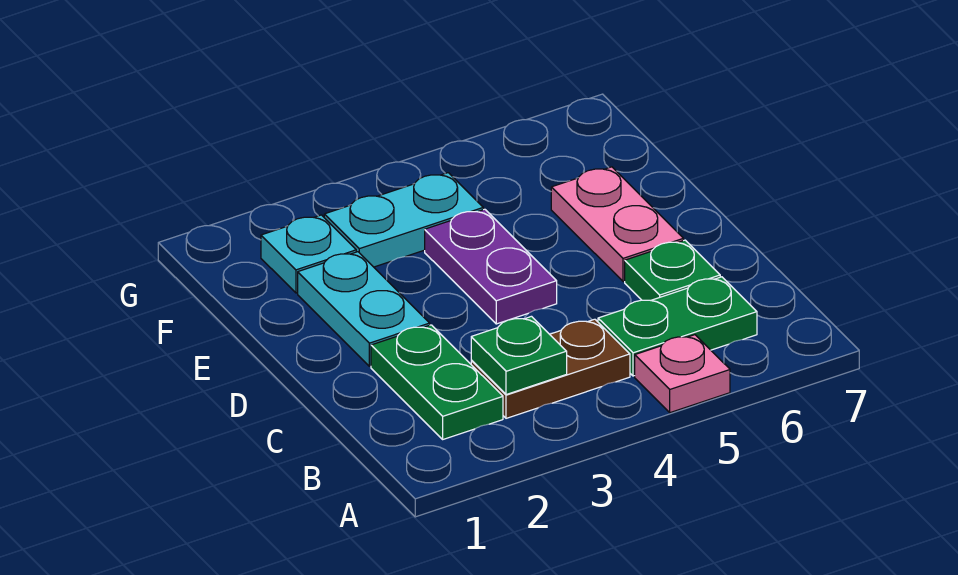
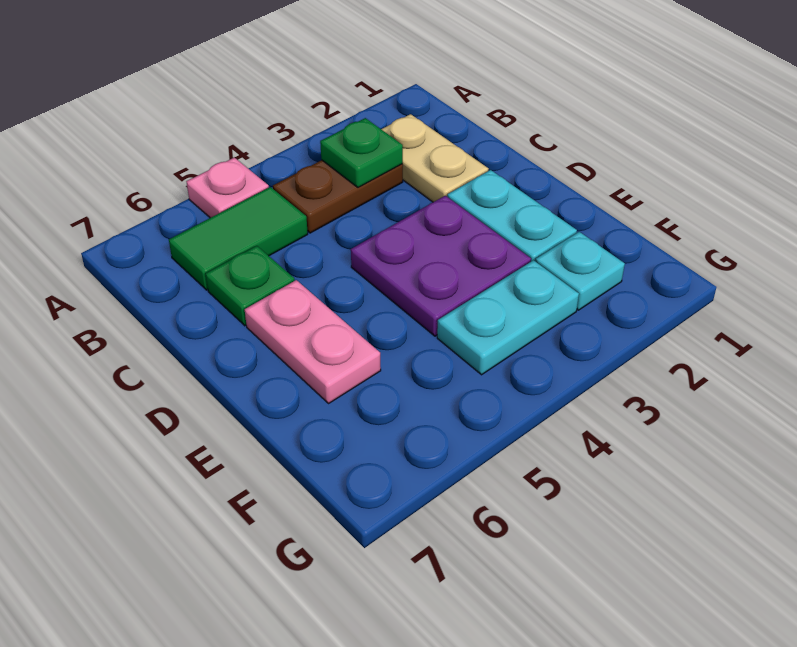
green 1x2 plate [371,325,503,439] -> tan 1x2 plate [381,114,488,202]
green 1x2 plate [598,277,757,376] -> green 1x2 tile [169,187,308,290]
purple 1x2 plate [425,209,557,324] -> purple 2x2 plate [351,196,531,336]

